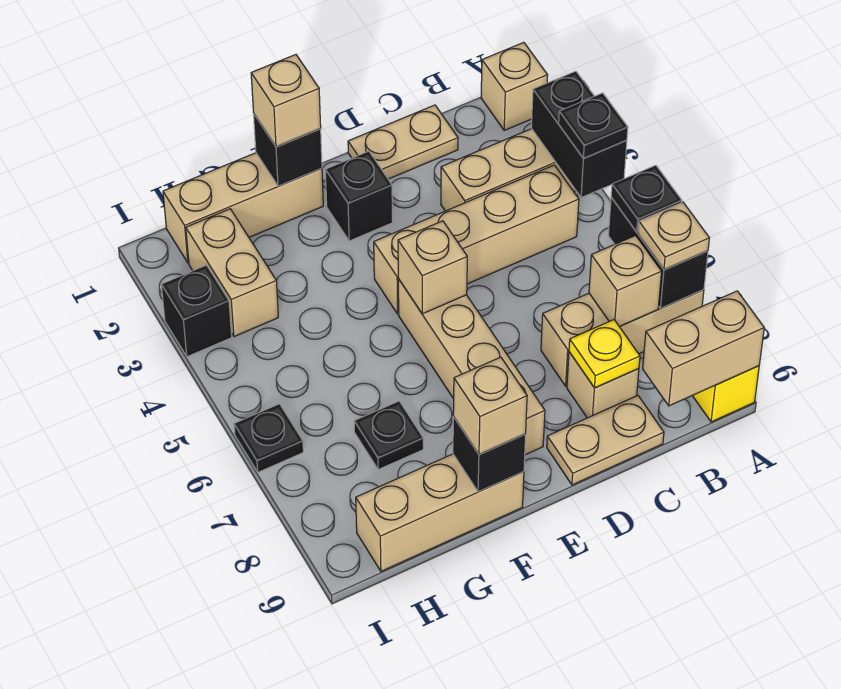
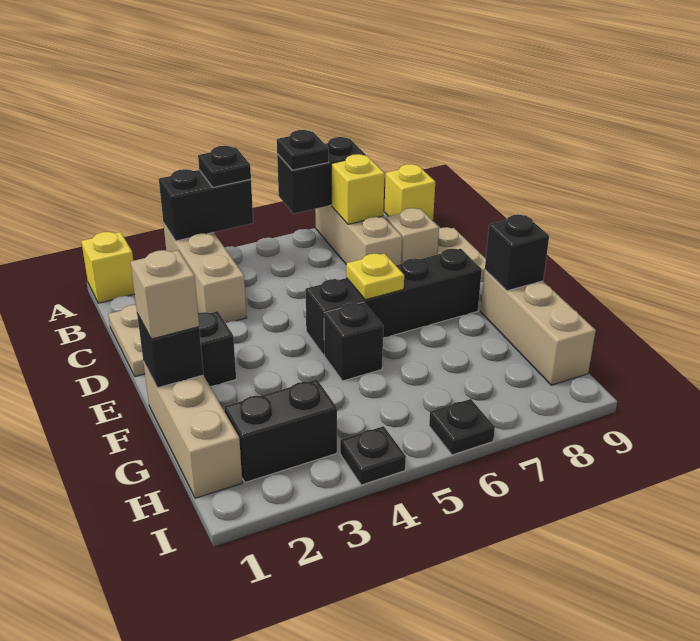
tan 1x1 brick [481,43,548,130] -> yellow 1x1 brick [81,232,135,303]
tan 1x1 plate [638,202,709,270] -> none
tan 1x2 brick [643,291,764,406] -> none
tan 1x4 brick [374,165,579,314] -> none
tan 1x1 brick [589,235,662,327] -> yellow 1x1 brick [331,154,385,224]
yellow 1x1 plate [569,320,640,388] -> yellow 1x1 plate moved to [346,253,404,300]
tan 1x4 brick [398,279,545,455] -> black 1x4 brick [305,249,482,355]
tan 1x1 brick [398,221,467,314] -> none
tan 1x1 brick [453,357,527,455] -> none
black 1x1 plate [354,401,423,469] -> black 1x1 plate moved to [340,426,406,485]
tan 1x2 brick [186,209,278,337] -> black 1x2 brick [224,379,337,482]
black 1x1 brick [161,265,232,357] -> black 1x1 brick moved to [324,302,384,381]

